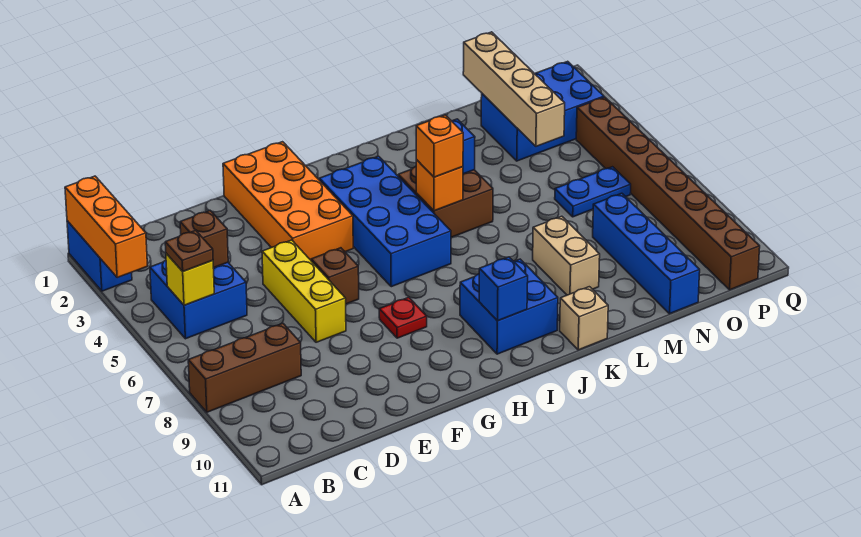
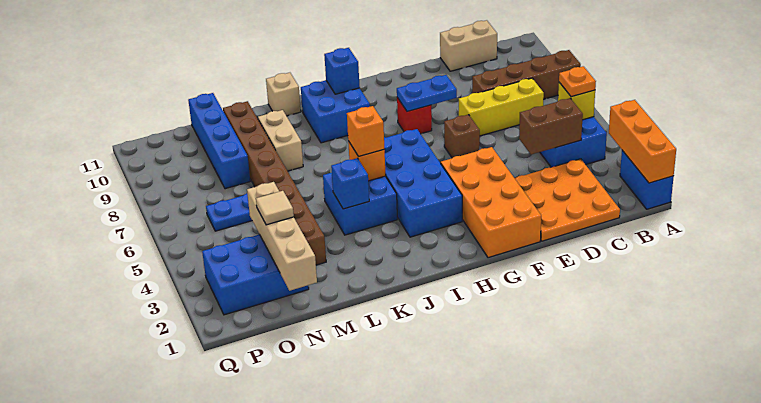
brown 1x3 brick [188,323,301,412] -> brown 1x4 brick [472,50,581,99]
brown 1x1 plate [165,230,213,271] -> orange 1x1 plate [559,66,596,97]
none -> orange 3x3 plate [515,159,620,241]
brown 1x1 brick [180,211,228,268] -> brown 1x2 brick [519,98,583,155]
none -> tan 1x2 brick [440,20,497,71]
yellow 1x3 brick [262,240,346,342] -> yellow 1x3 brick turned to [459,78,544,136]
none -> blue 1x2 plate [397,75,457,112]
red 1x1 plate [379,297,427,338] -> red 1x1 brick [397,98,432,134]
brown 2x2 brick [398,167,493,237] -> blue 2x2 brick [323,173,397,235]
none -> tan 1x1 tile [256,191,294,225]
brown 1x8 brick [576,97,760,290] -> brown 1x8 brick moved to [223,101,326,265]

